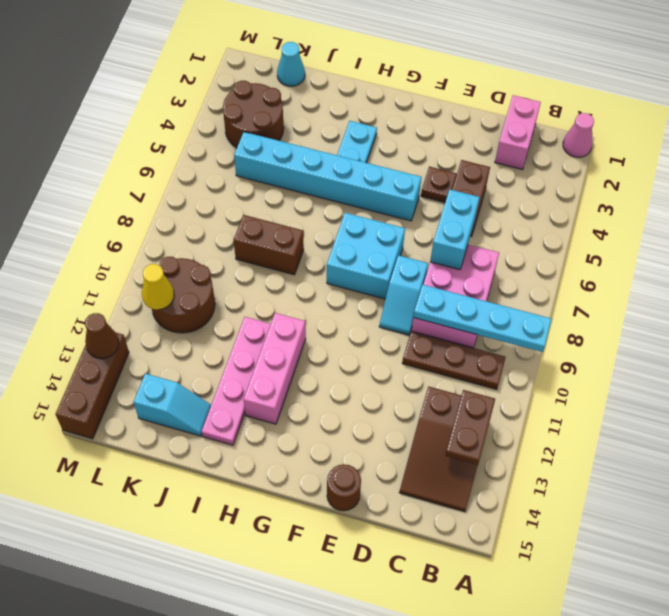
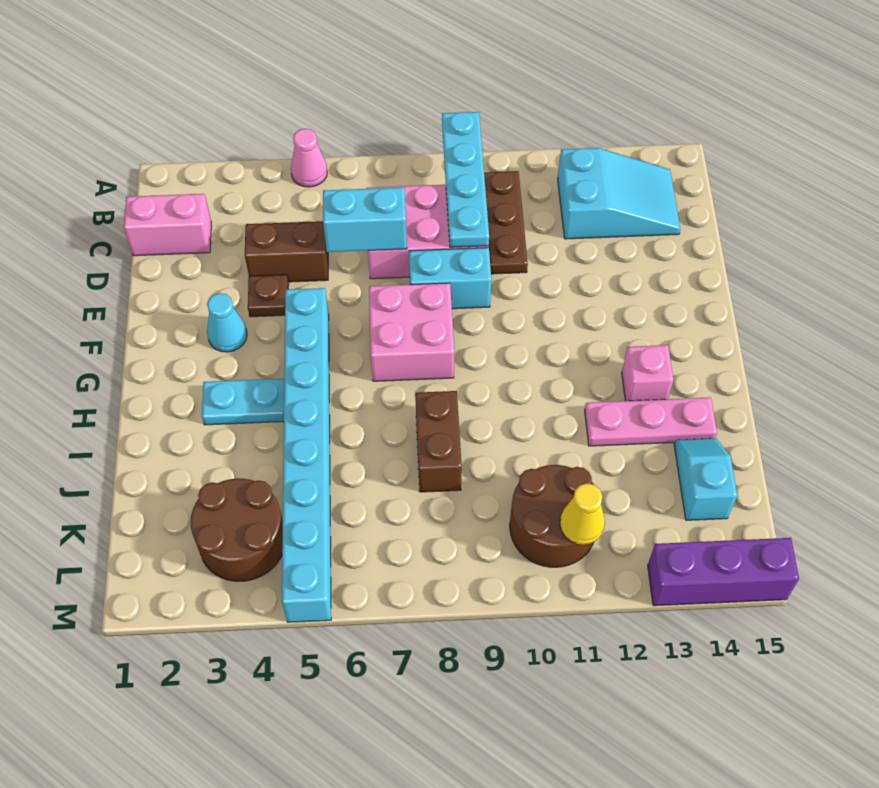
pink 1x1 cone [563,113,594,157] -> pink 1x1 cone moved to [291,129,327,187]
brown 2x3 slope [399,387,478,512] -> cyan 2x3 slope [558,148,680,239]
brown 1x2 plate [445,390,495,465] -> none
cyan 1x2 slope [379,255,428,335] -> cyan 1x2 brick [409,248,491,309]
brown 1x1 round brick [327,464,361,511] -> none
cyan 1x6 brick [234,132,421,221] -> cyan 1x8 brick [282,288,331,622]
cyan 2x2 brick [327,213,405,299] -> pink 2x2 brick [369,283,454,381]
pink 1x3 brick [244,313,306,424] -> pink 1x1 brick [622,345,674,401]
pink 1x4 plate [202,317,271,445] -> pink 1x3 plate [585,397,717,446]
cyan 1x1 cone [277,42,305,86] -> cyan 1x1 cone moved to [207,293,247,352]
brown 1x3 brick [56,333,129,439] -> purple 1x3 brick [648,538,799,606]
brown 1x1 cone [85,313,119,359] -> none

